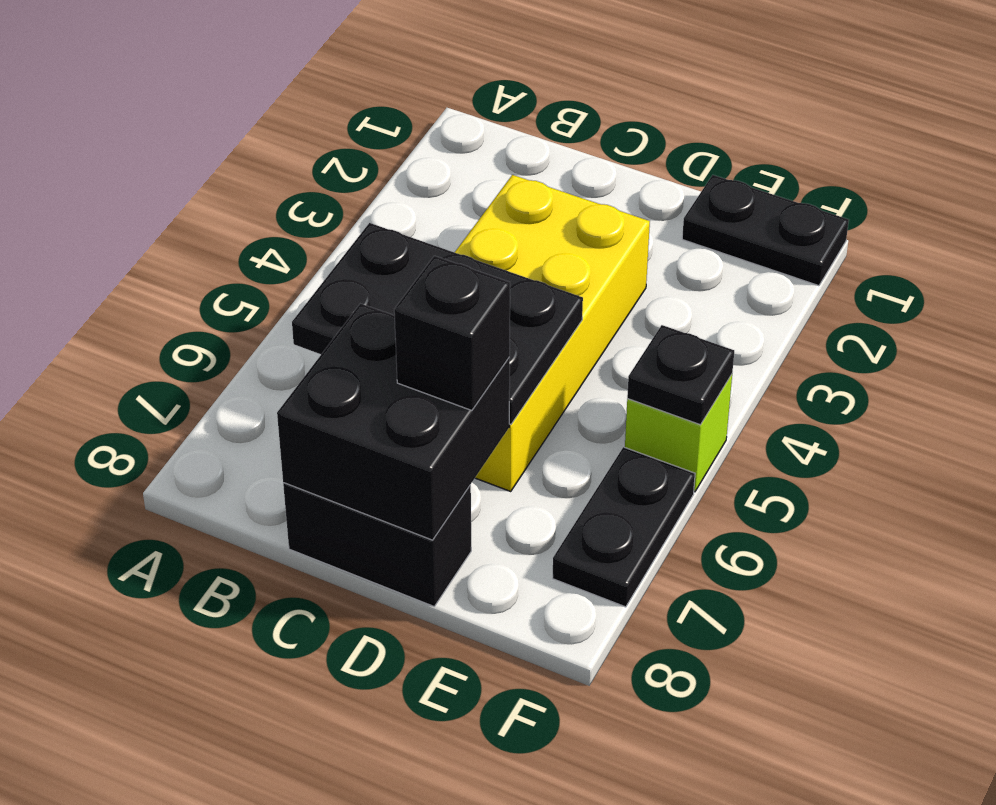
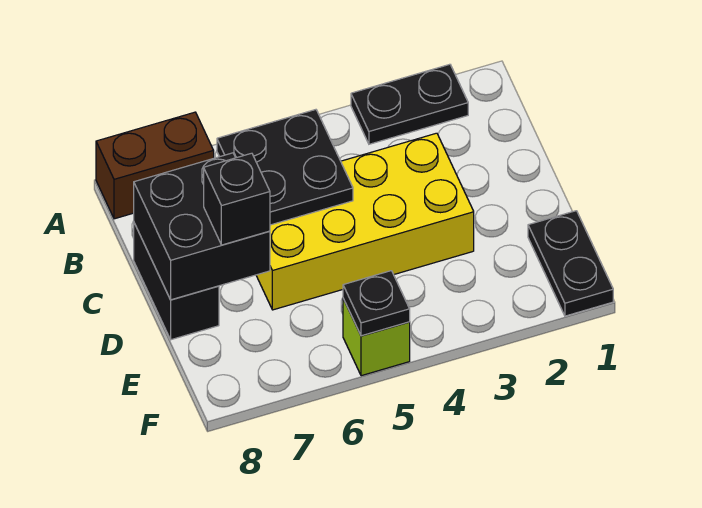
none -> brown 1x2 brick [96,112,214,219]
black 2x3 plate [292,223,583,424] -> black 2x2 plate [217,110,353,225]
black 1x2 plate [553,447,695,607] -> black 1x2 plate moved to [351,64,468,144]

